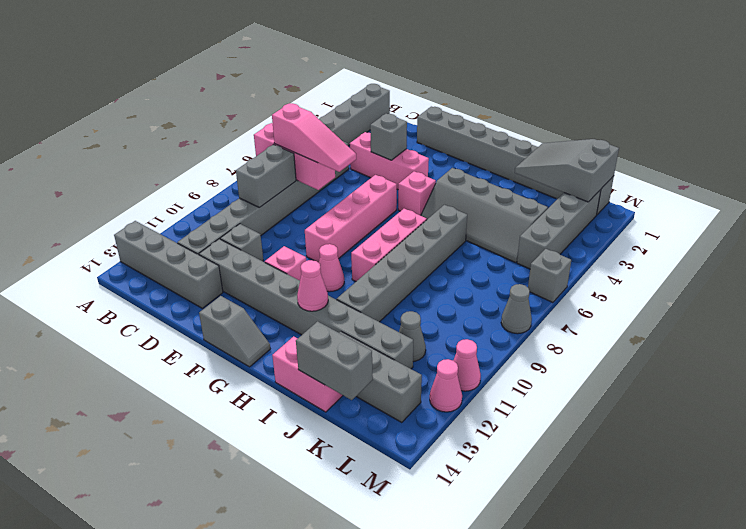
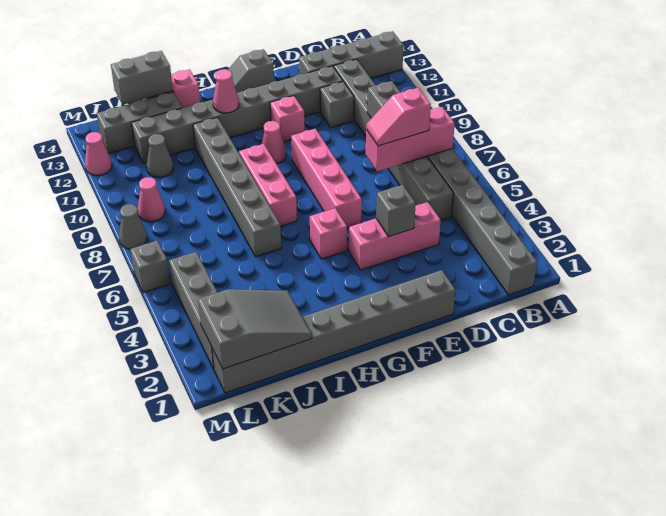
pink 1x3 slope [272,103,356,172] -> pink 1x2 slope [366,88,431,146]
grey 2x4 slope [421,168,548,262] -> none
pink 1x1 cone [453,339,481,391] -> pink 1x1 cone moved to [138,177,165,222]

